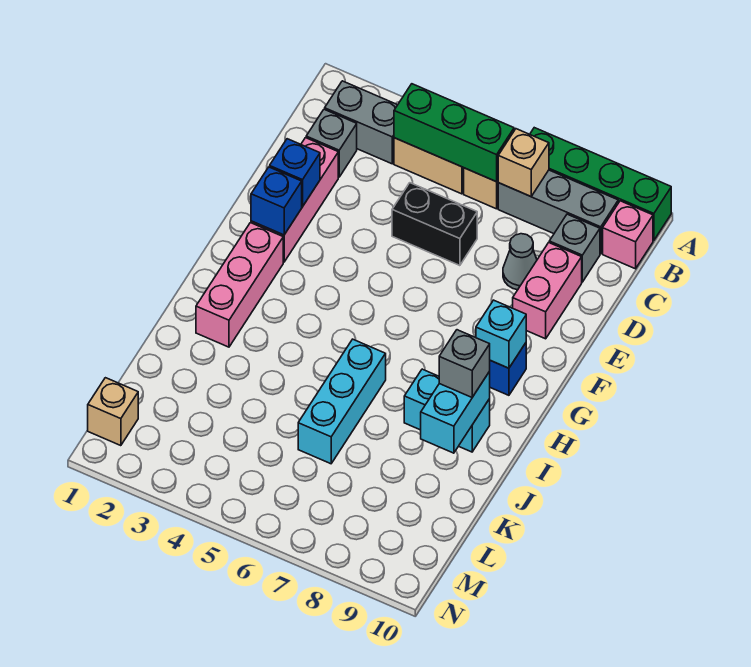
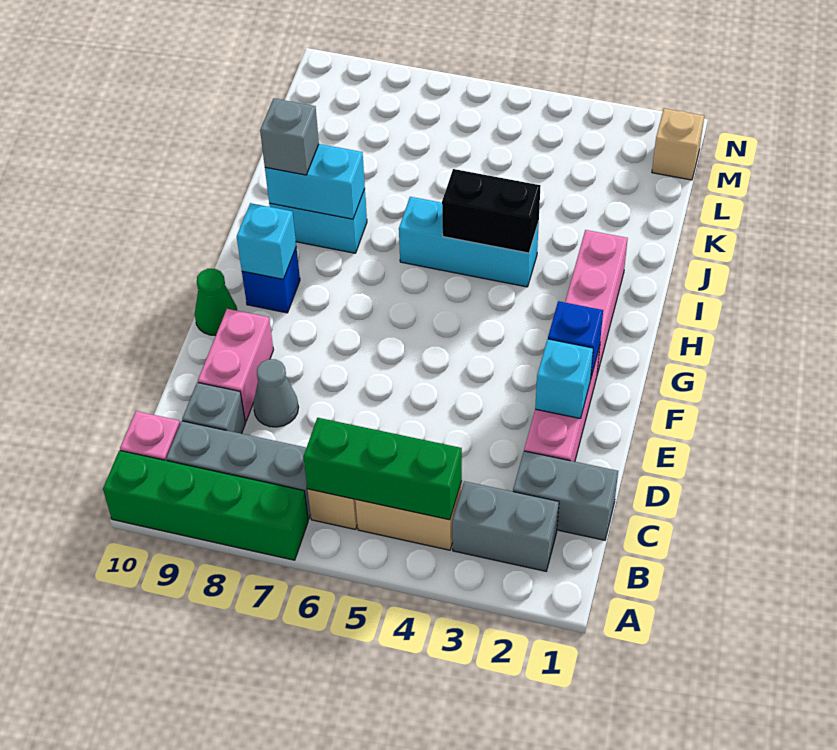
tan 1x1 brick [498,129,549,196] -> none
grey 1x1 brick [306,109,357,177] -> grey 1x2 brick [513,451,618,540]
black 1x2 brick [392,183,477,266] -> black 1x2 brick moved to [442,169,540,253]
blue 1x1 brick [270,139,320,207] -> cyan 1x1 brick [535,339,593,419]
none -> green 1x1 cone [195,269,237,336]
cyan 1x3 brick [298,339,386,464] -> cyan 1x3 brick turned to [399,197,539,287]
cyan 1x2 brick [421,372,490,453] -> cyan 1x2 brick turned to [265,144,365,219]

